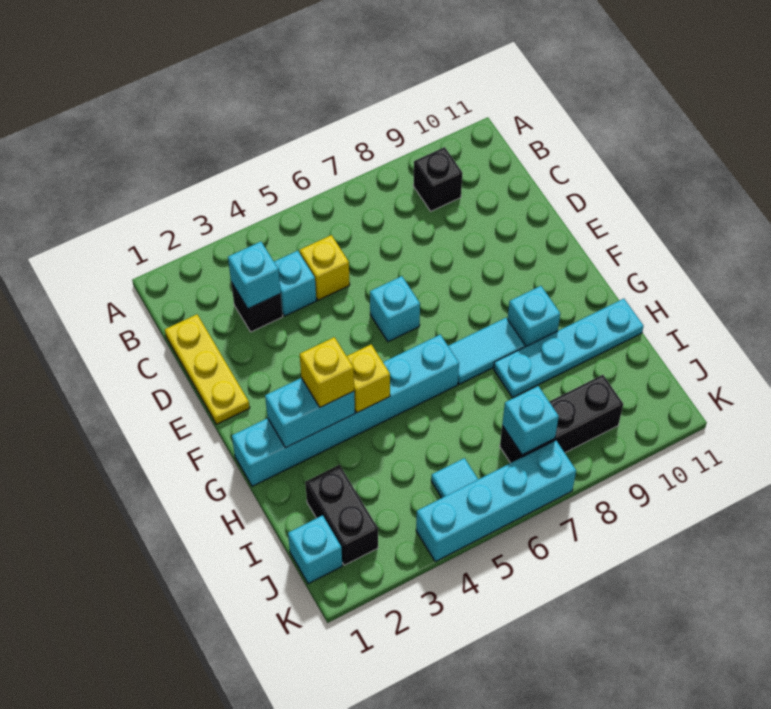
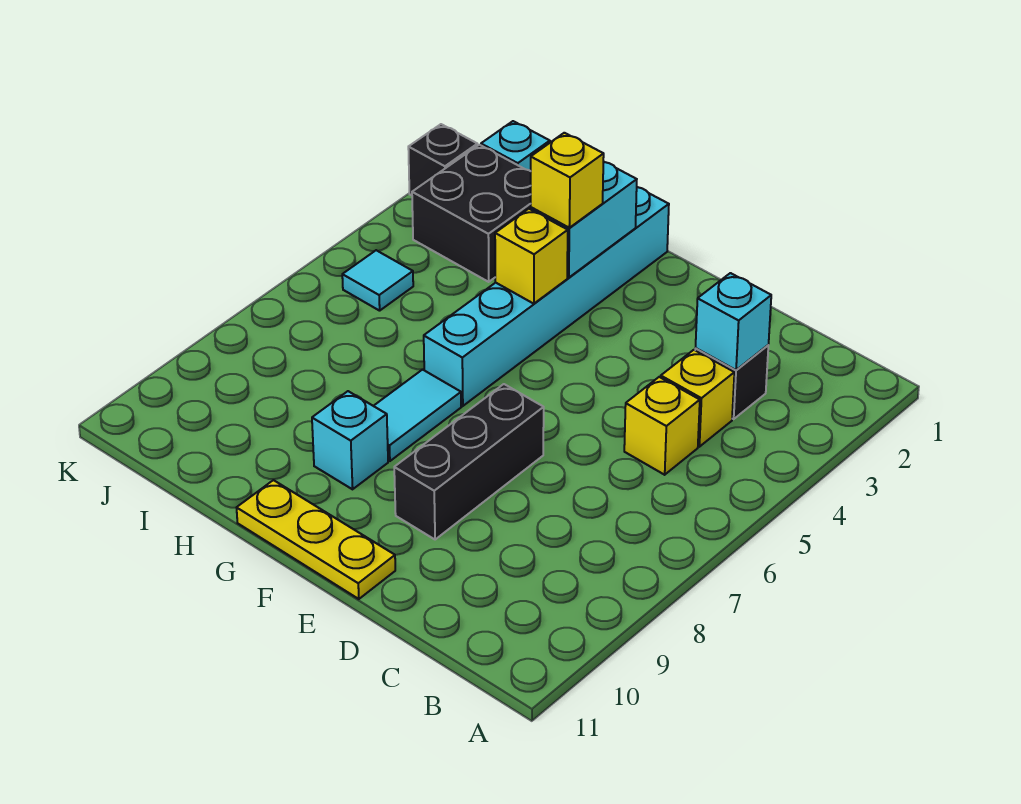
black 1x1 brick [413,147,462,211] -> black 1x1 brick moved to [408,124,477,195]
yellow 1x3 plate [165,314,250,424] -> yellow 1x3 plate moved to [237,480,395,599]
cyan 1x1 brick [274,251,316,316] -> yellow 1x1 brick [661,350,734,447]
cyan 1x1 brick [370,276,420,342] -> none
cyan 1x4 plate [494,299,644,397] -> none
black 1x2 brick [305,465,378,565] -> black 2x2 brick [412,145,531,282]
black 1x3 brick [500,375,623,463] -> black 1x3 brick moved to [394,384,544,540]
cyan 1x1 brick [502,386,559,455] -> none
cyan 1x4 brick [416,440,576,562] -> none

